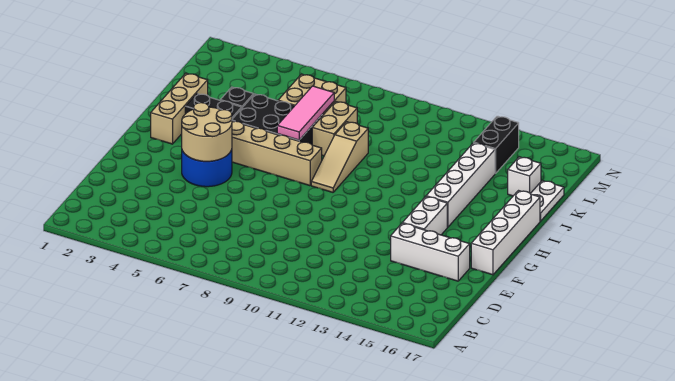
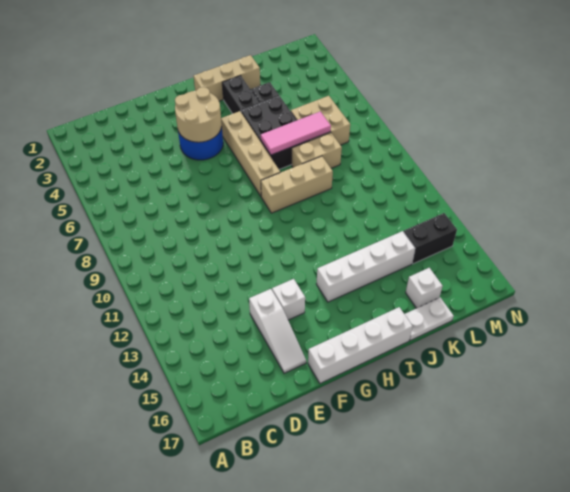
white 1x3 brick [391,223,470,281] -> white 1x3 slope [249,289,306,373]
white 1x2 brick [402,197,447,235] -> white 1x1 brick [272,279,305,320]
tan 1x3 slope [311,122,368,192] -> tan 1x3 brick [261,156,333,213]

